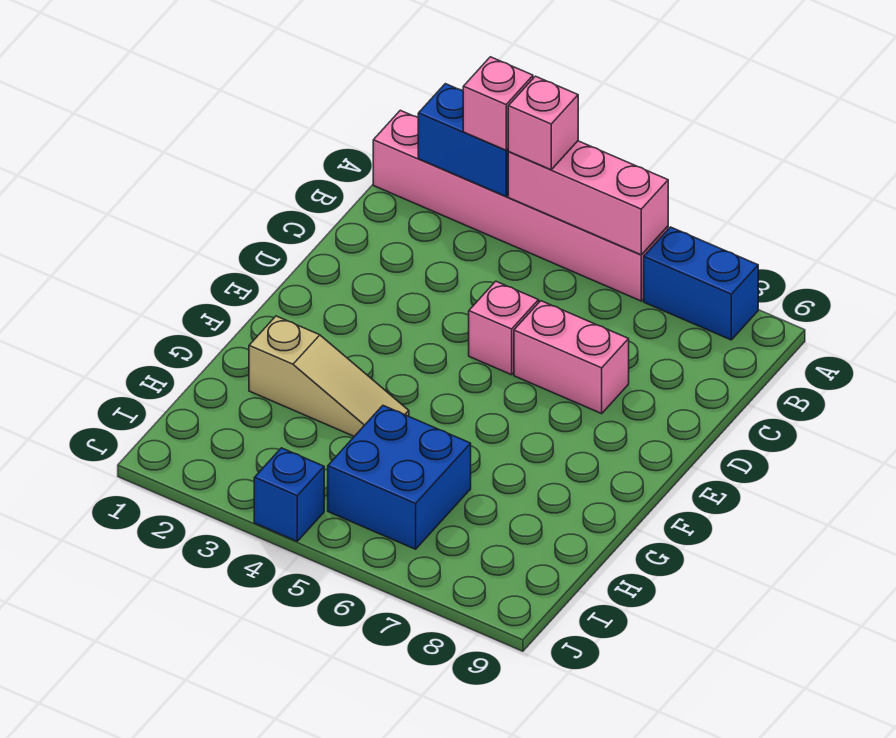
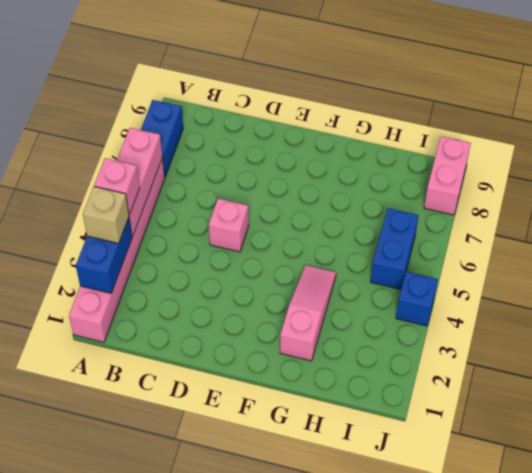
pink 1x1 brick [463,57,533,150] -> tan 1x1 brick [83,187,129,243]
pink 1x2 brick [514,301,629,414] -> pink 1x2 brick moved to [424,136,471,215]
tan 1x3 slope [249,316,409,436] -> pink 1x3 slope [280,265,336,361]
blue 2x2 brick [328,406,471,549] -> blue 1x2 brick [370,208,419,290]

